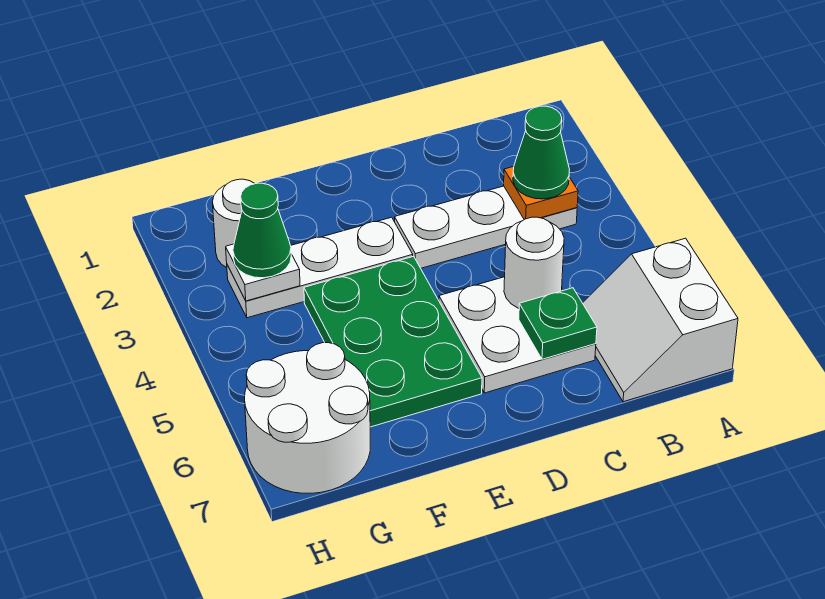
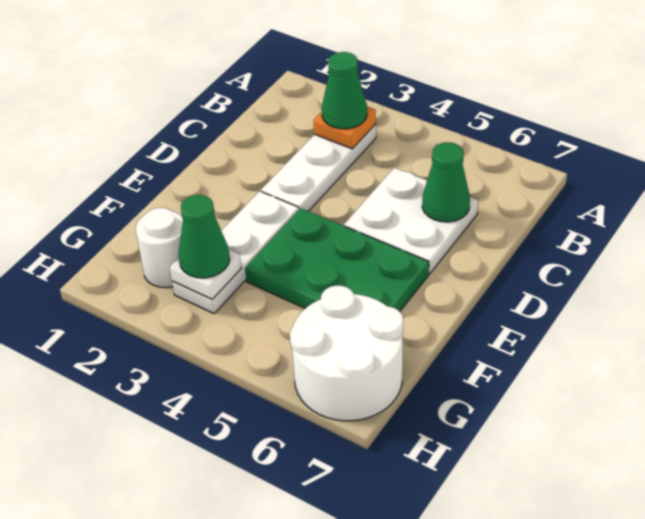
white 2x2 slope [583,238,738,402] -> none
white 1x1 round brick [504,217,564,308] -> none
green 1x1 plate [519,288,597,359] -> green 1x1 cone [422,142,470,222]

